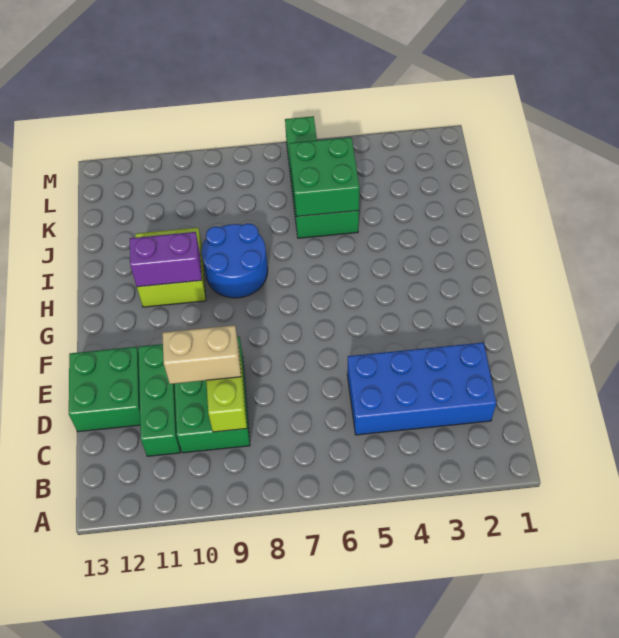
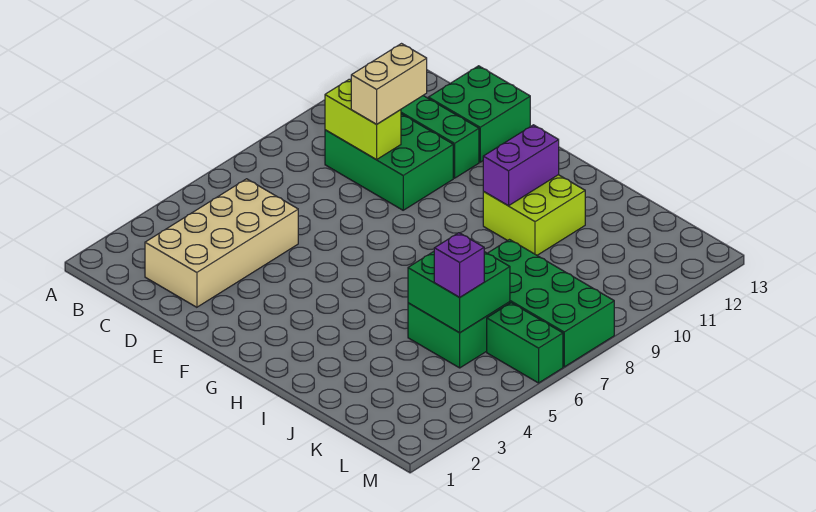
blue 2x4 brick [347,342,496,435] -> tan 2x4 brick [145,179,298,307]
blue 2x2 round brick [202,223,268,298] -> none
none -> green 2x4 brick [488,240,614,367]
none -> purple 1x1 brick [434,233,484,297]

